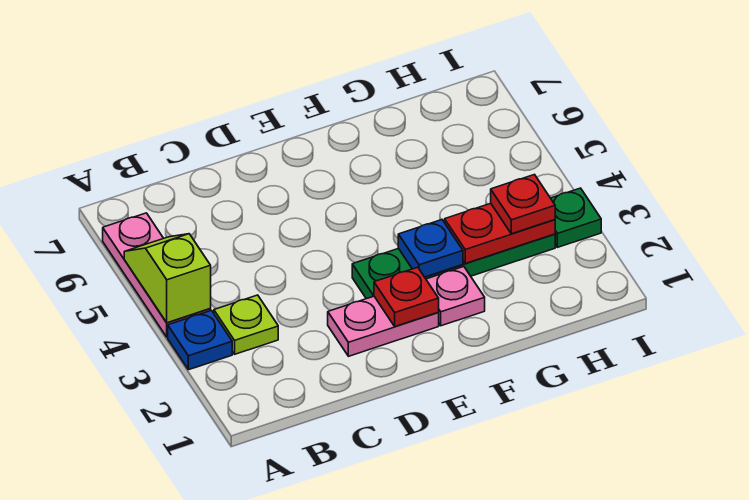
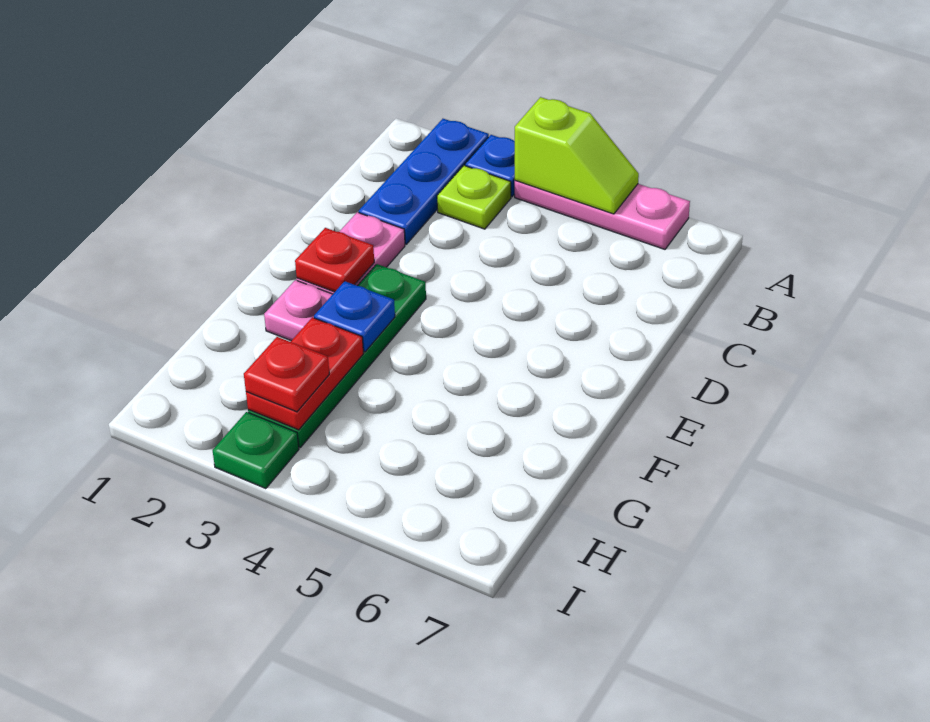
none -> blue 1x3 plate [359,119,489,244]

